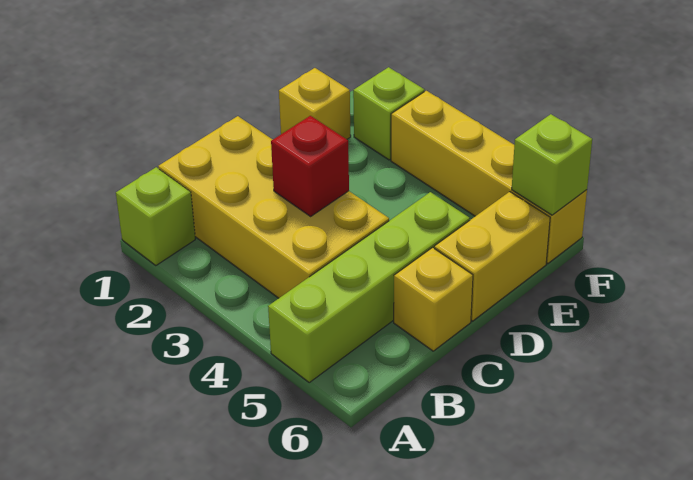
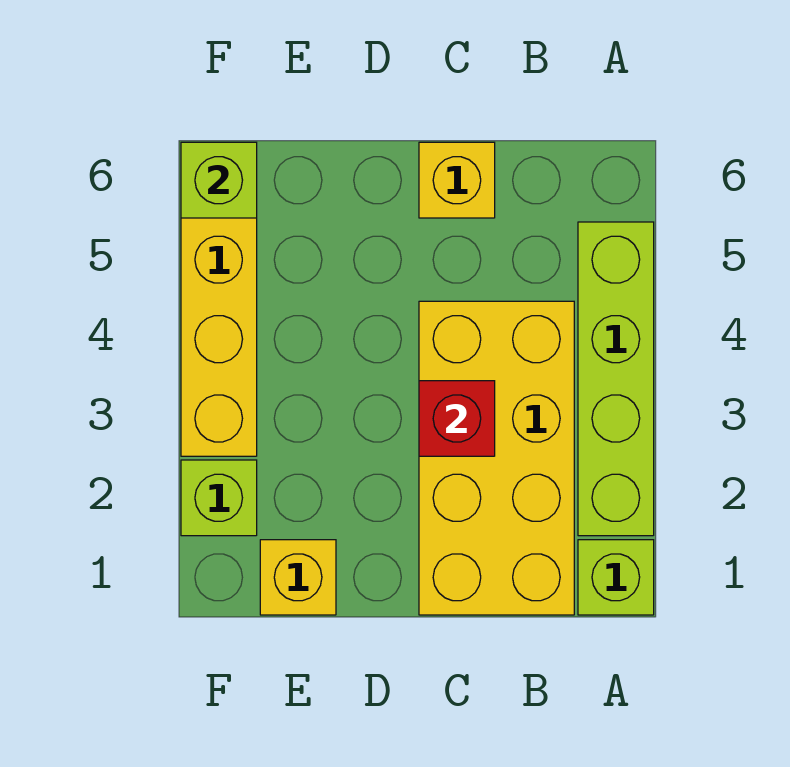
lime 1x4 brick [268,192,470,382] -> lime 1x4 brick turned to [578,222,654,536]
yellow 1x2 brick [434,192,550,321] -> none

